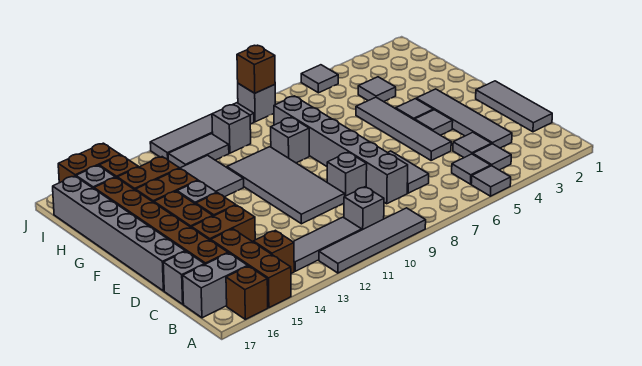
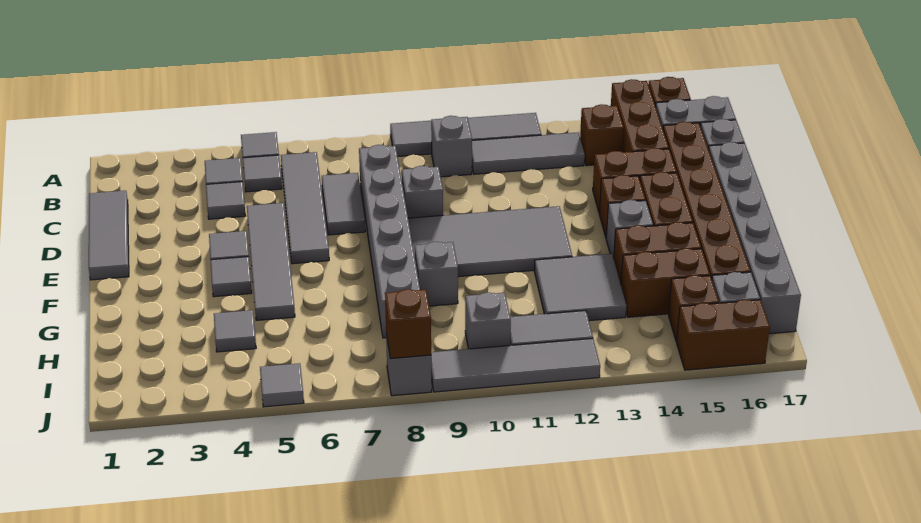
grey 1x4 tile [416,89,512,148] -> grey 1x4 tile moved to [281,152,329,264]
grey 2x4 tile [227,147,345,224] -> grey 2x4 tile turned to [408,206,572,277]

